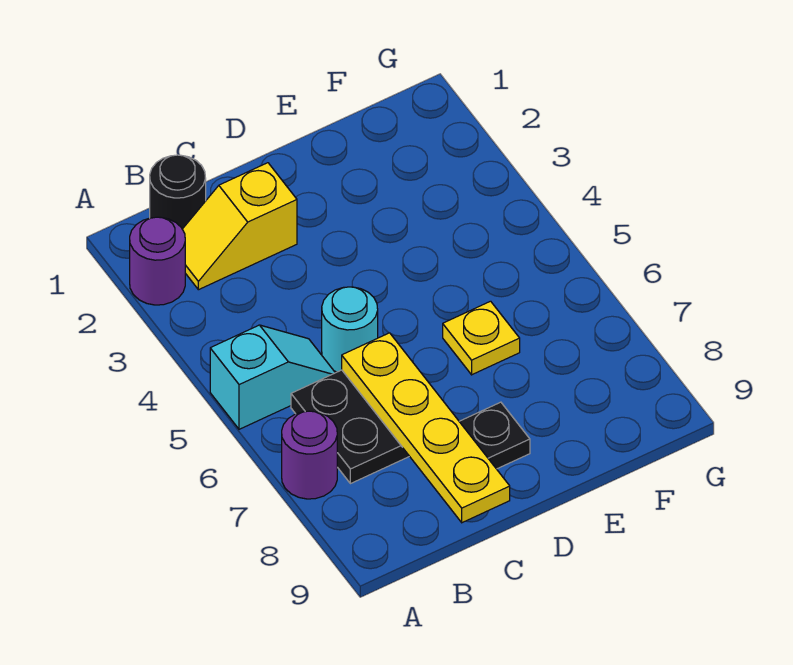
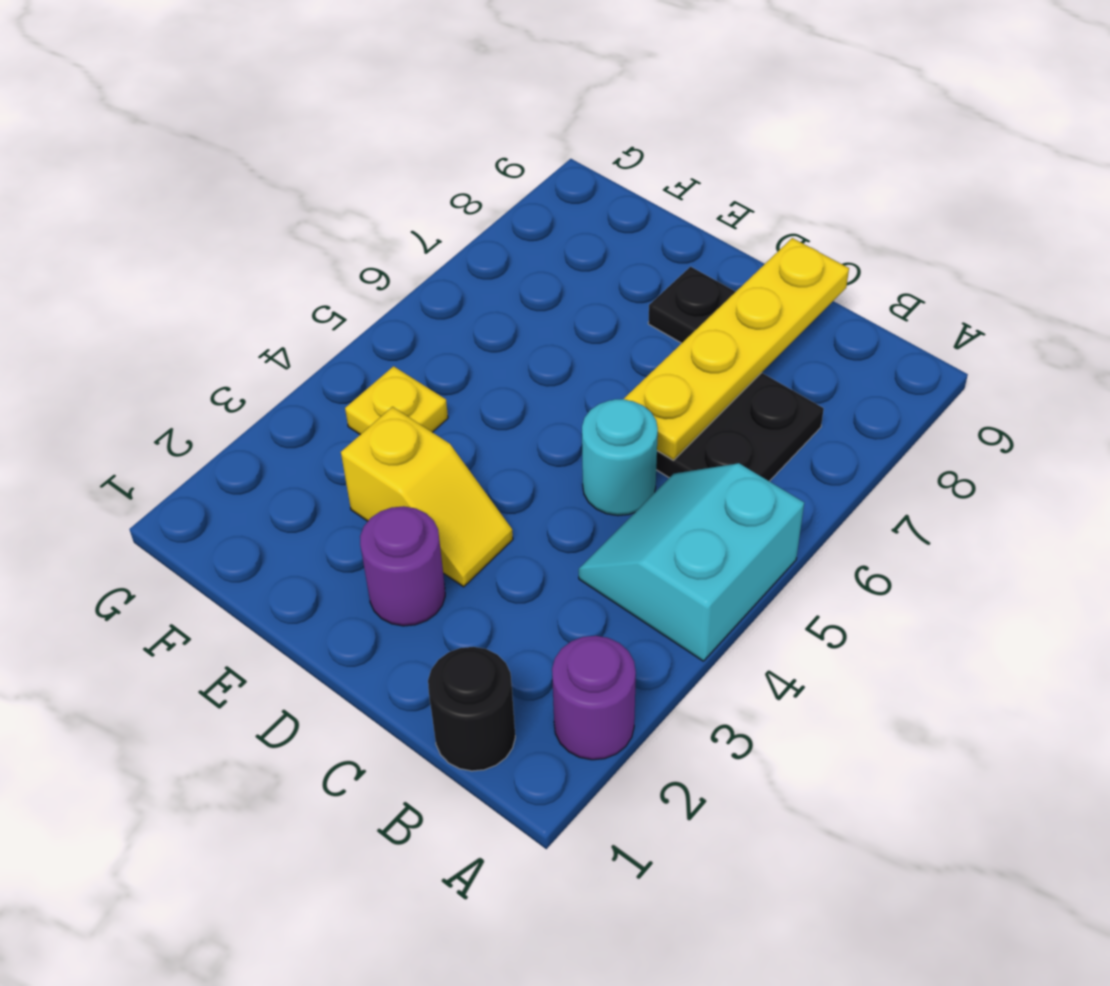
cyan 1x2 slope [210,325,335,429] -> cyan 2x2 slope [579,463,804,661]
purple 1x1 round brick [282,411,337,499] -> purple 1x1 round brick moved to [360,506,445,626]
yellow 1x2 slope [182,163,297,290] -> yellow 1x2 slope moved to [341,407,513,587]
yellow 1x1 plate [443,301,520,375] -> yellow 1x1 plate moved to [345,366,448,435]

